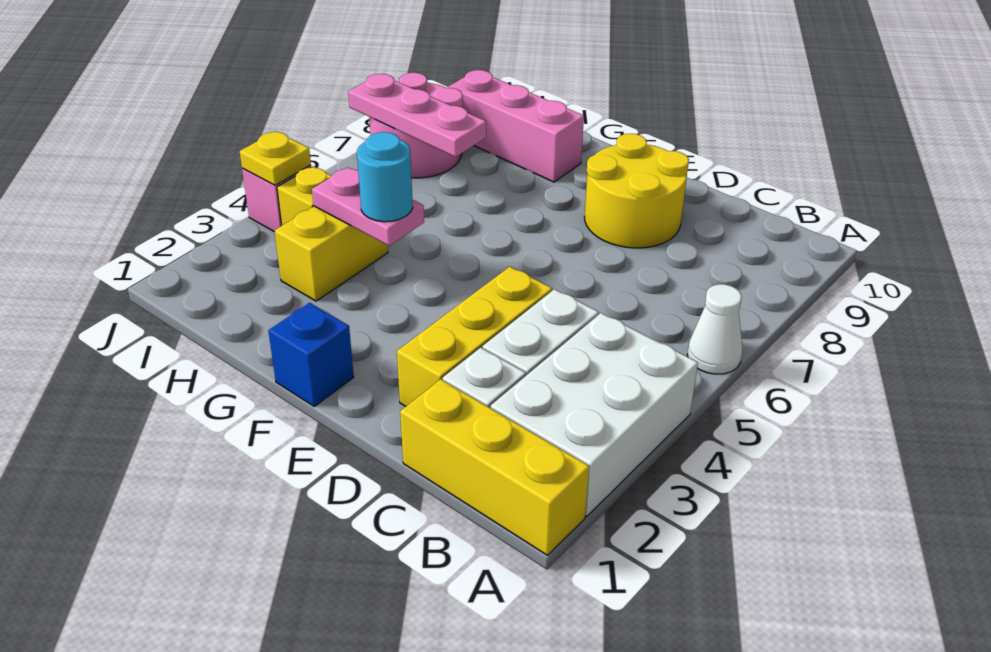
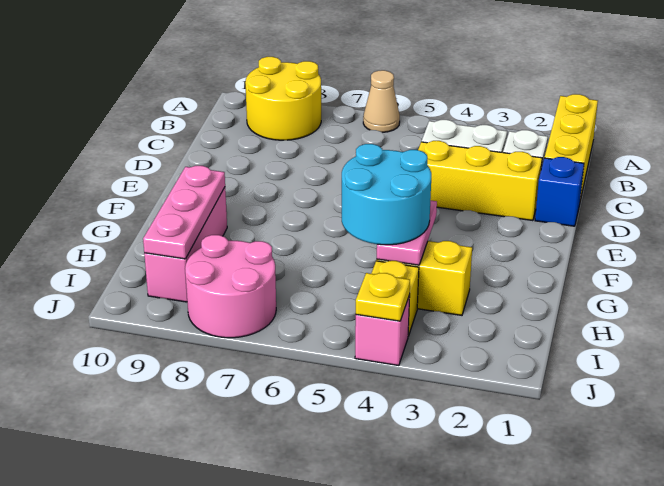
white 2x3 brick [491,313,698,516] -> none
white 1x1 cone [687,284,742,374] -> tan 1x1 cone [363,70,400,132]
yellow 2x2 round brick [584,134,689,248] -> yellow 2x2 round brick moved to [245,57,321,140]
blue 1x1 brick [268,303,354,406] -> blue 1x1 brick moved to [535,157,584,226]
cyan 1x1 round brick [357,132,413,222] -> cyan 2x2 round brick [342,144,431,245]
pink 1x3 plate [348,74,486,157] -> pink 1x3 plate moved to [143,166,225,259]

